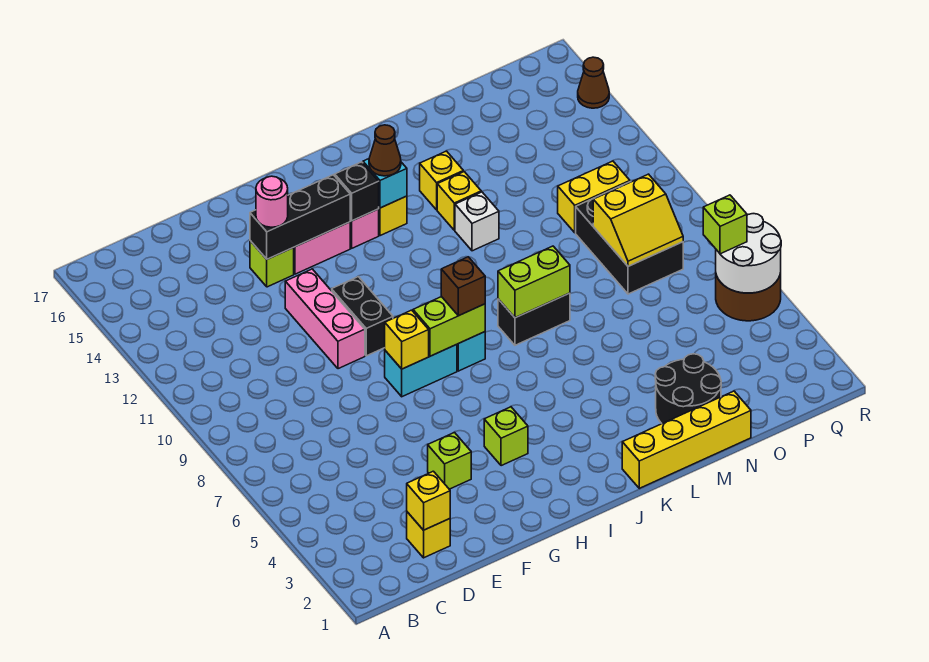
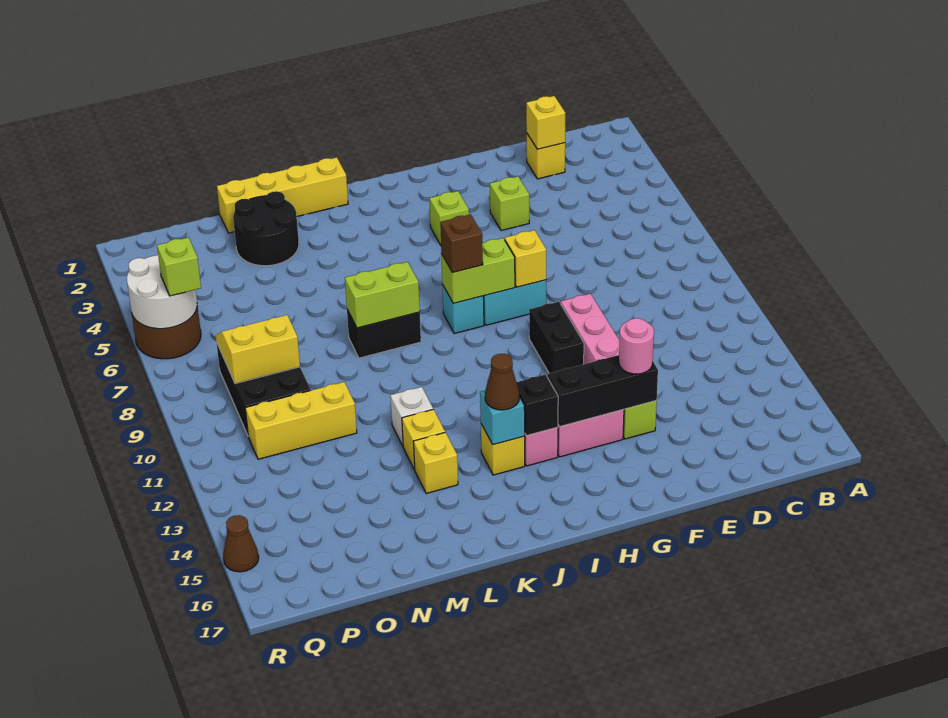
yellow 1x2 brick [558,161,630,233] -> yellow 1x3 brick [245,382,357,459]

